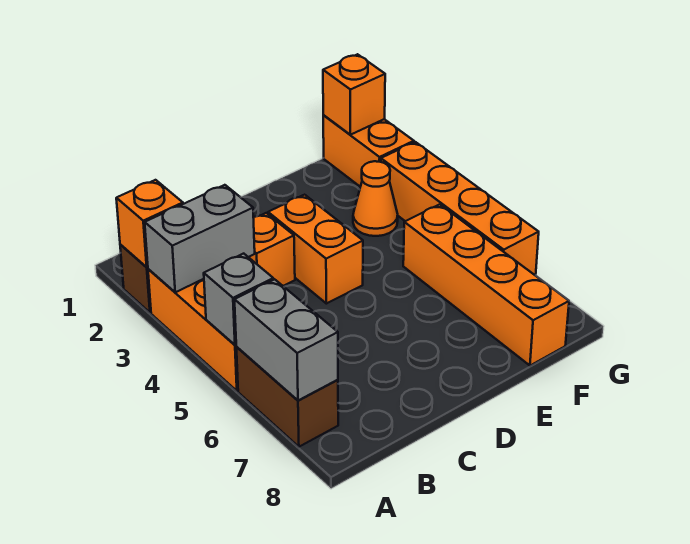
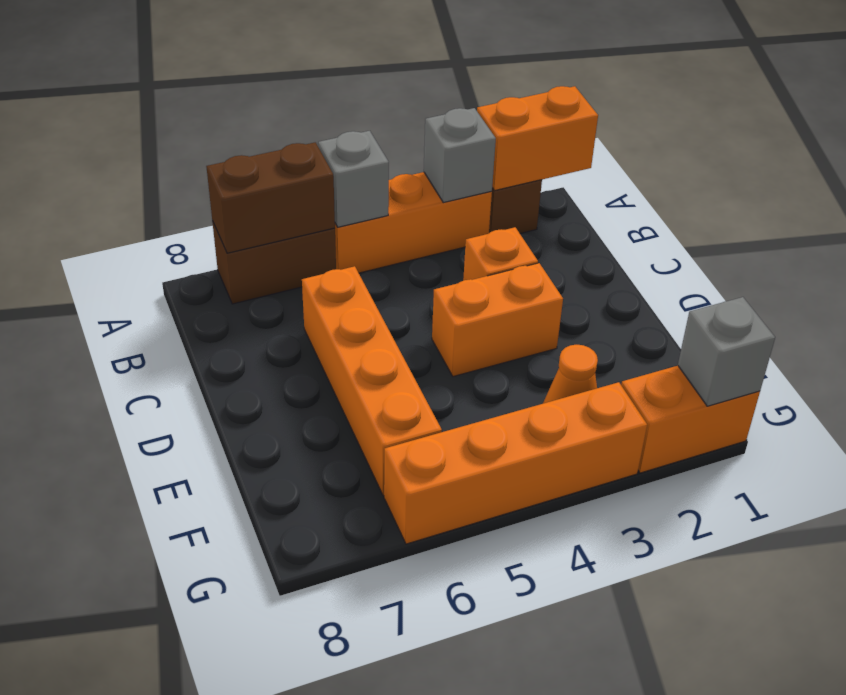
orange 1x1 brick [116,180,183,267] -> orange 1x2 brick [477,86,598,191]
grey 1x2 brick [145,185,255,292] -> grey 1x1 brick [424,108,496,203]
grey 1x2 brick [235,279,338,400] -> brown 1x2 brick [206,142,335,253]
orange 1x4 brick [403,204,569,366] -> orange 1x4 brick turned to [302,266,442,496]
orange 1x1 brick [323,54,385,135] -> grey 1x1 brick [678,297,775,406]

